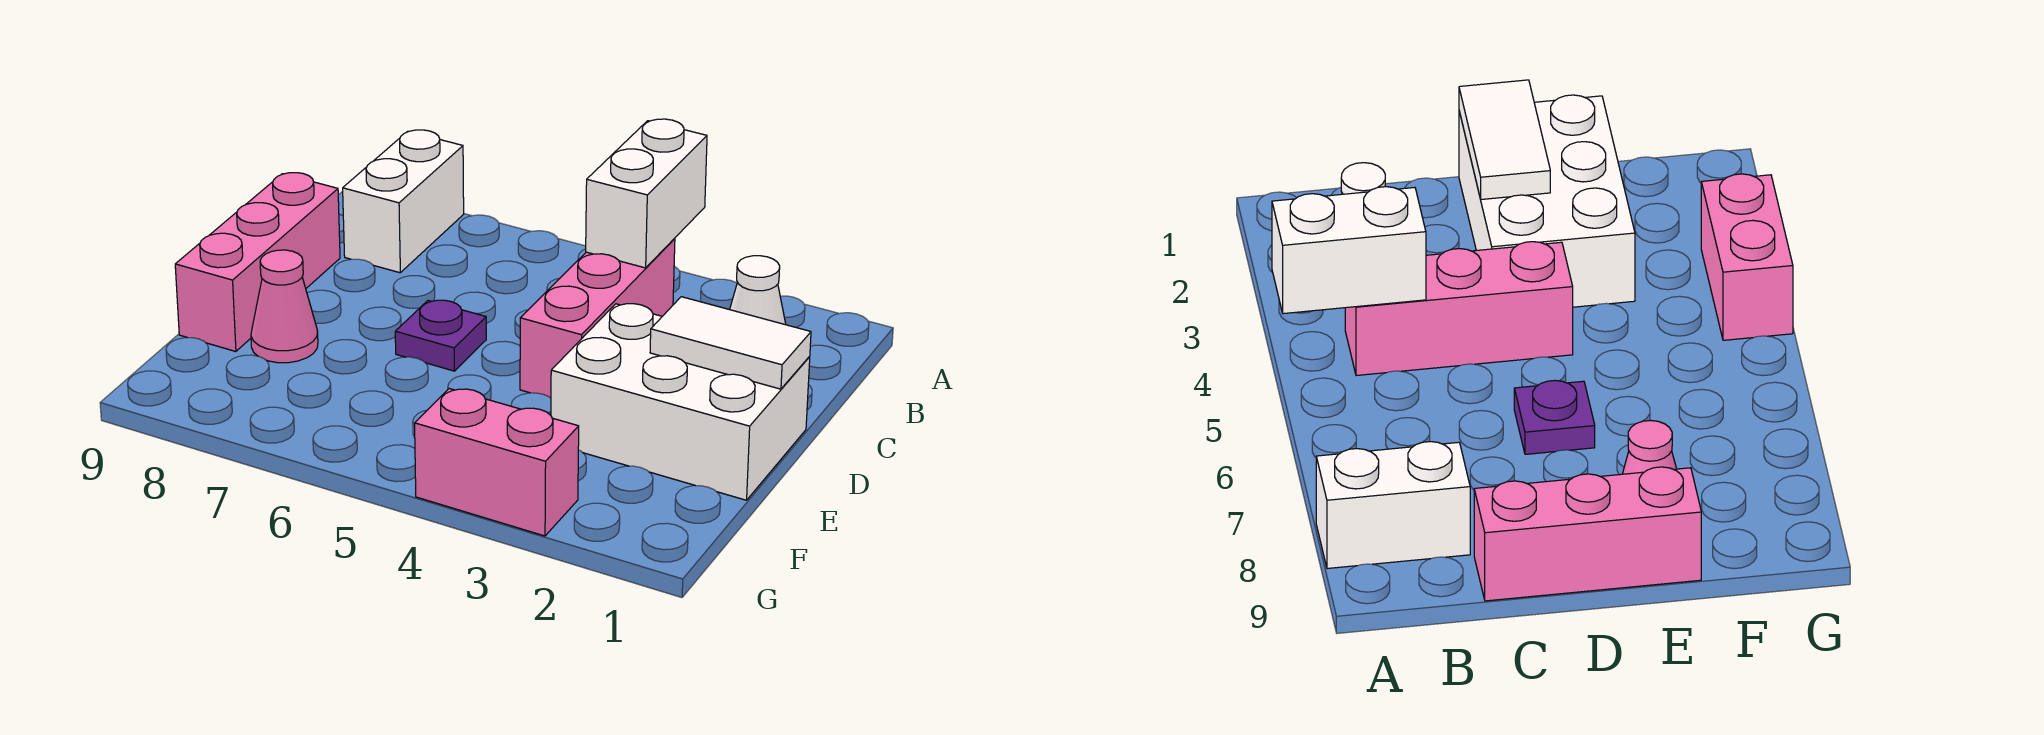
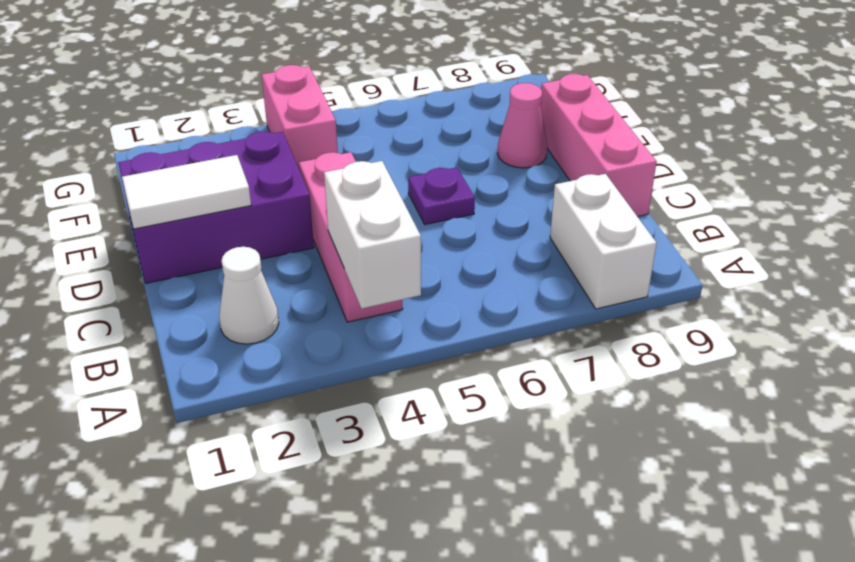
white 2x3 brick [551,304,810,500] -> purple 2x3 brick [118,131,314,283]
pink 1x2 brick [415,389,579,536] -> pink 1x2 brick turned to [262,65,338,168]

